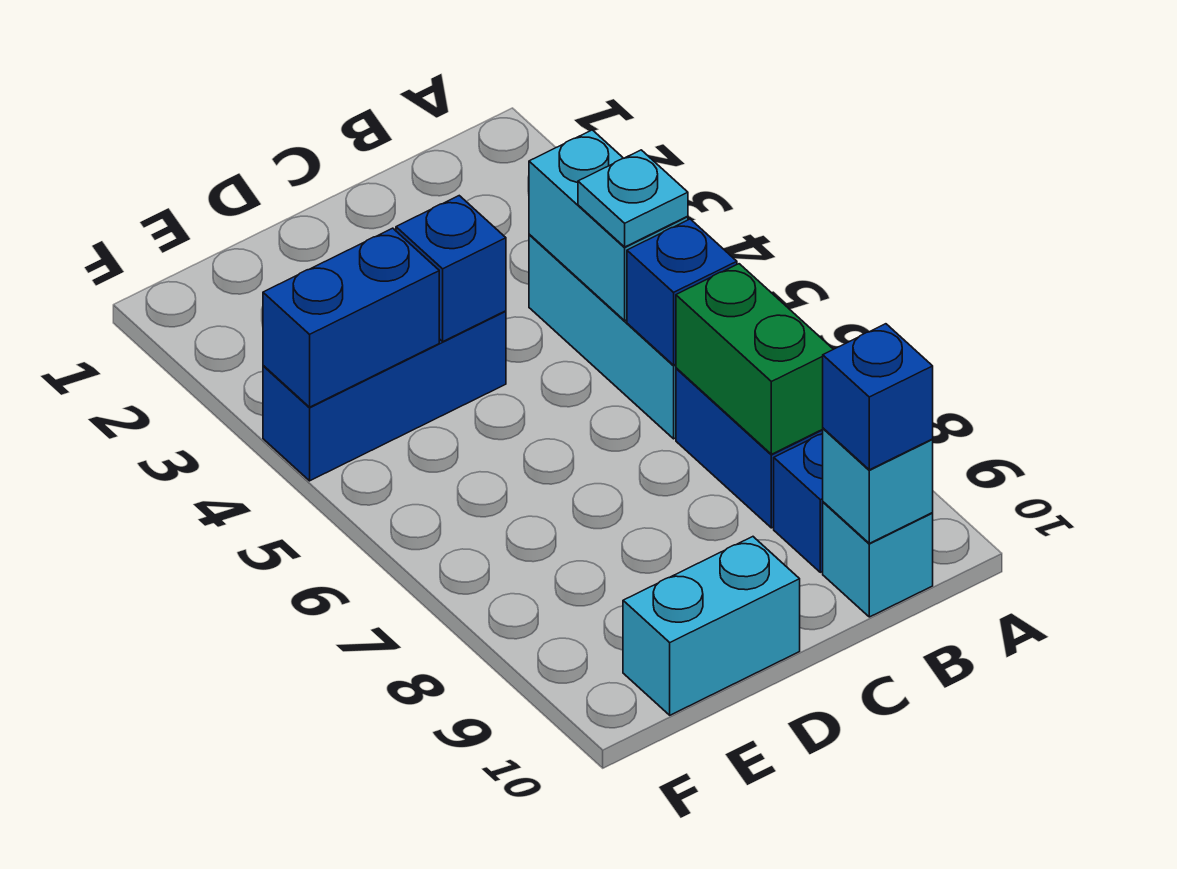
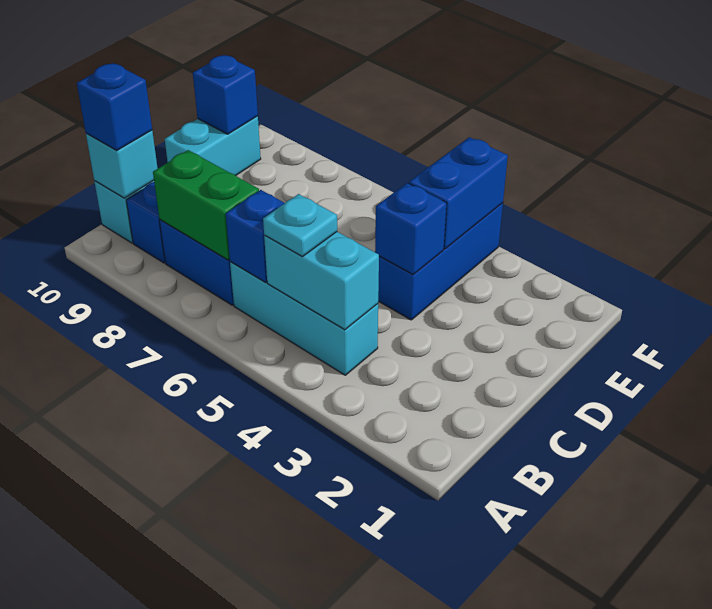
none -> blue 1x1 brick [193,55,258,134]

